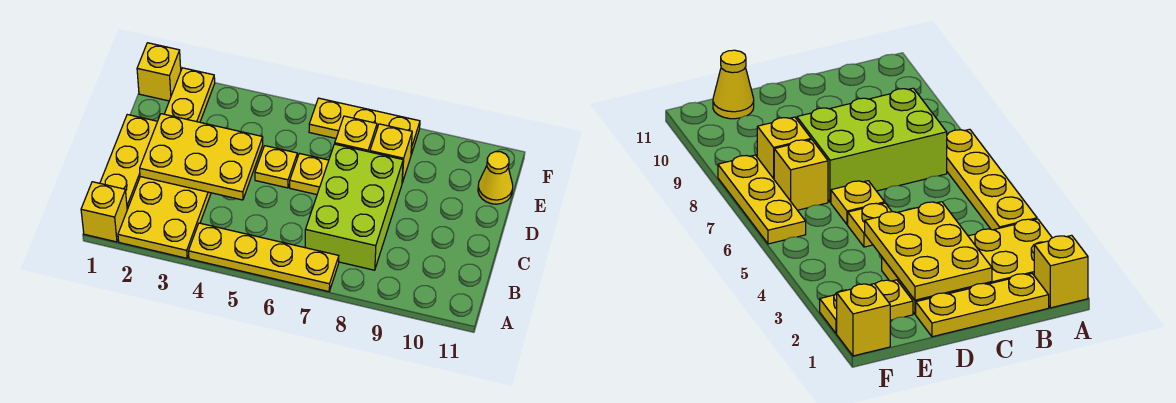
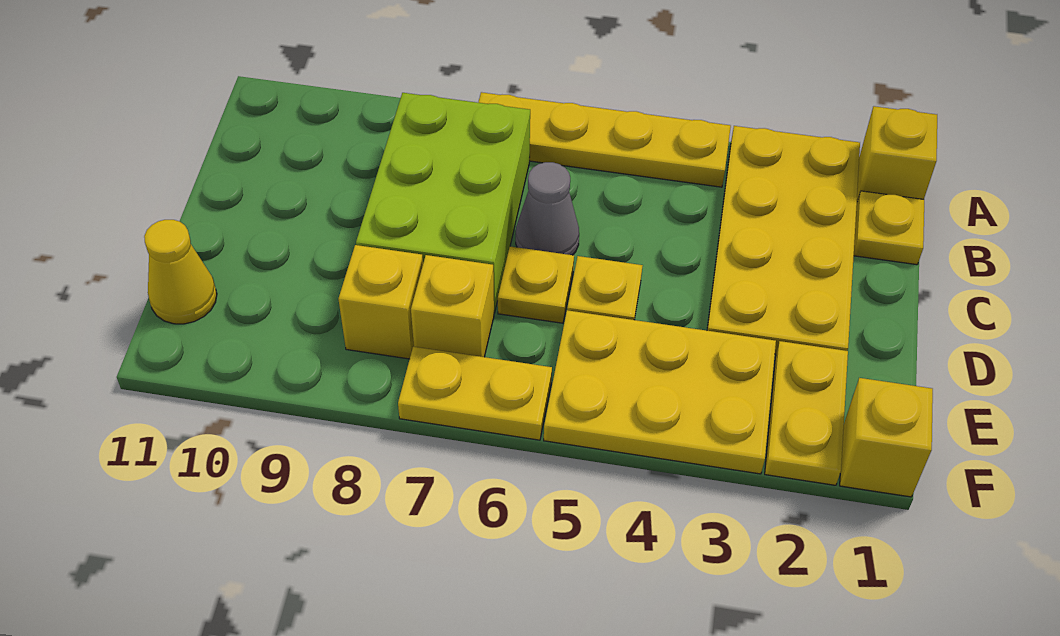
yellow 1x3 plate [100,115,157,209] -> yellow 1x1 plate [854,191,924,265]
yellow 2x3 plate [140,114,263,200] -> yellow 2x3 plate moved to [544,310,776,474]
none -> grey 1x1 cone [516,162,579,255]
yellow 1x3 plate [309,98,420,154] -> yellow 1x2 plate [398,347,552,440]

